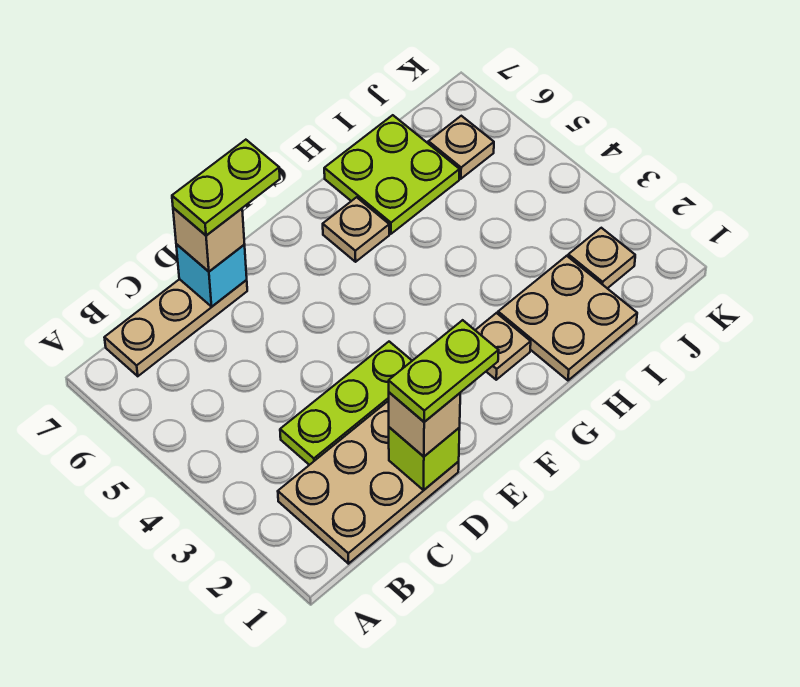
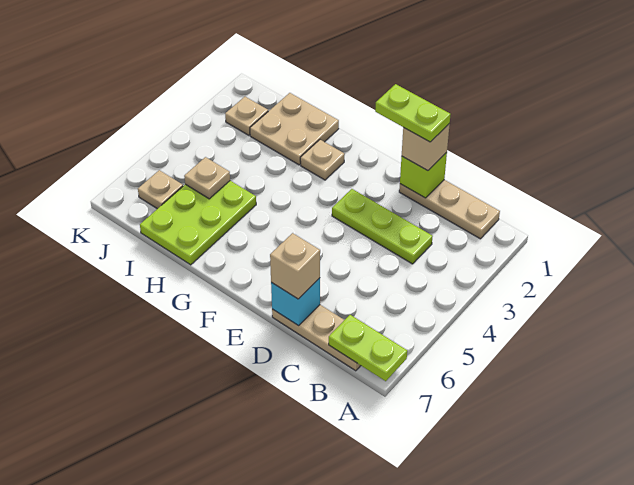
tan 2x3 plate [278,401,459,564] -> tan 1x3 plate [399,180,500,239]
lime 1x2 plate [172,140,280,235] -> lime 1x2 plate moved to [329,315,407,381]
tan 1x1 plate [323,197,389,262] -> tan 1x1 plate moved to [184,157,230,199]
lime 2x2 plate [324,115,460,234] -> lime 2x3 plate [140,181,256,265]

